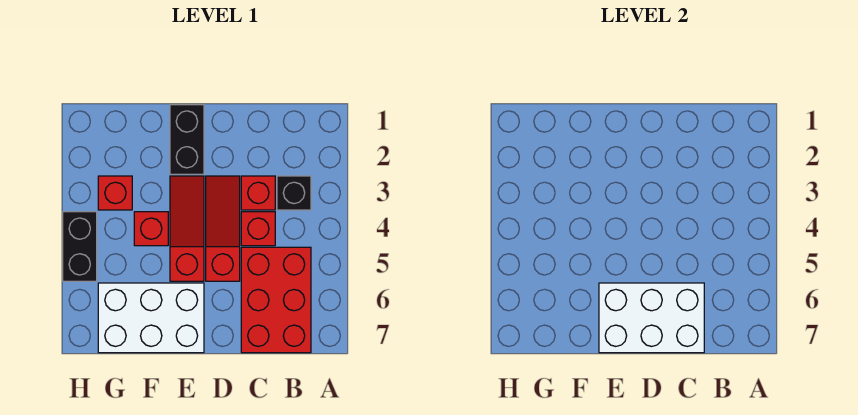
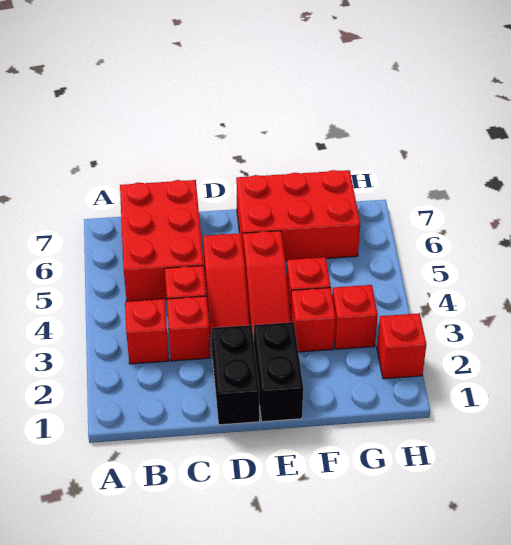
black 1x1 brick [277,176,311,210] -> red 1x1 brick [125,299,169,364]
white 2x3 brick [599,283,704,353] -> none
white 2x3 brick [98,283,204,353] -> red 2x3 brick [236,170,360,261]
none -> red 1x1 brick [291,288,336,352]
none -> red 1x1 brick [377,313,426,379]
black 1x2 brick [63,212,97,281] -> black 1x2 brick moved to [212,325,259,425]

